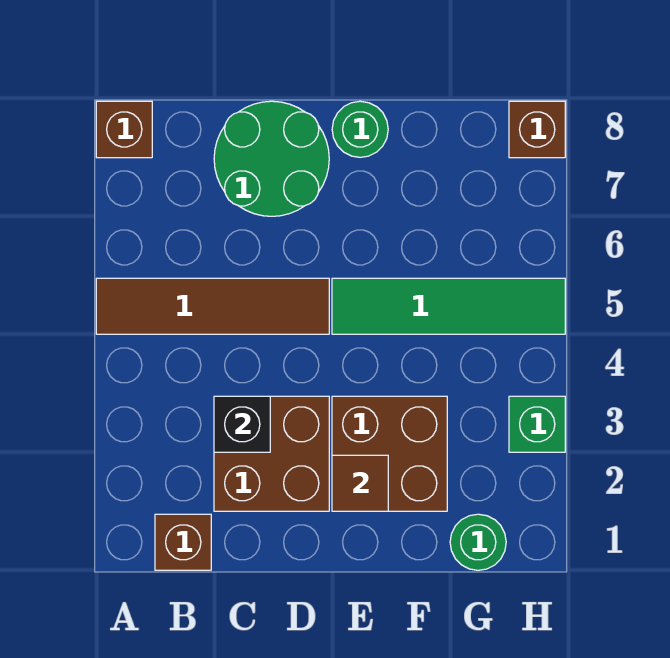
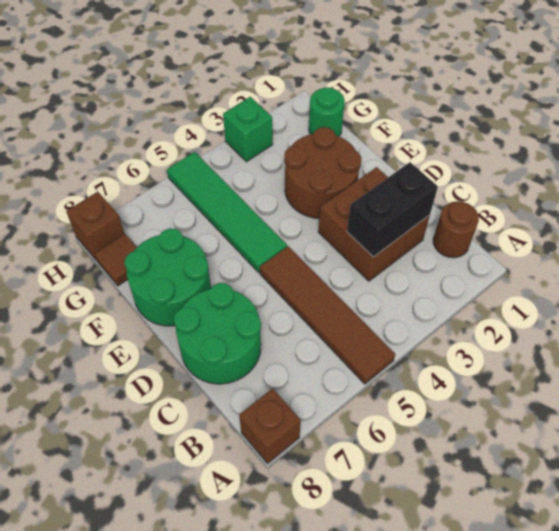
brown 1x1 brick [155,514,211,570] -> brown 1x1 round brick [433,201,479,258]
black 1x1 brick [214,396,270,452] -> black 1x2 brick [347,162,438,257]
brown 2x2 brick [332,396,447,511] -> brown 2x2 round brick [284,127,361,218]
brown 1x1 tile [332,455,388,511] -> brown 1x1 tile moved to [95,234,137,286]
green 1x1 round brick [332,101,388,157] -> green 2x2 round brick [124,228,211,326]

